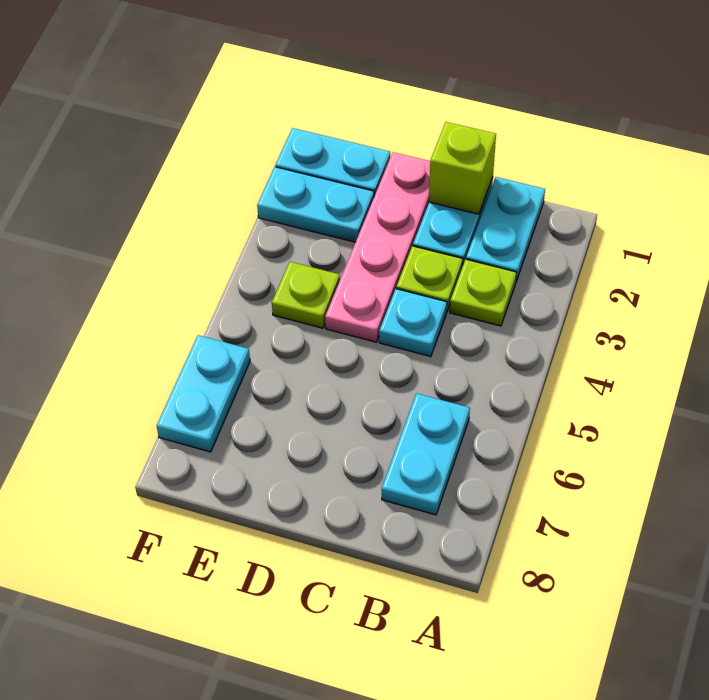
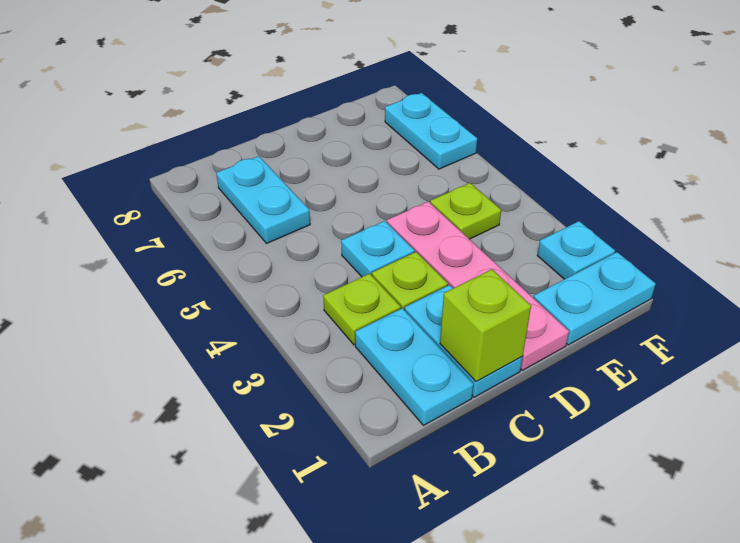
cyan 1x2 plate [257,167,374,242] -> cyan 1x1 plate [537,221,615,279]

